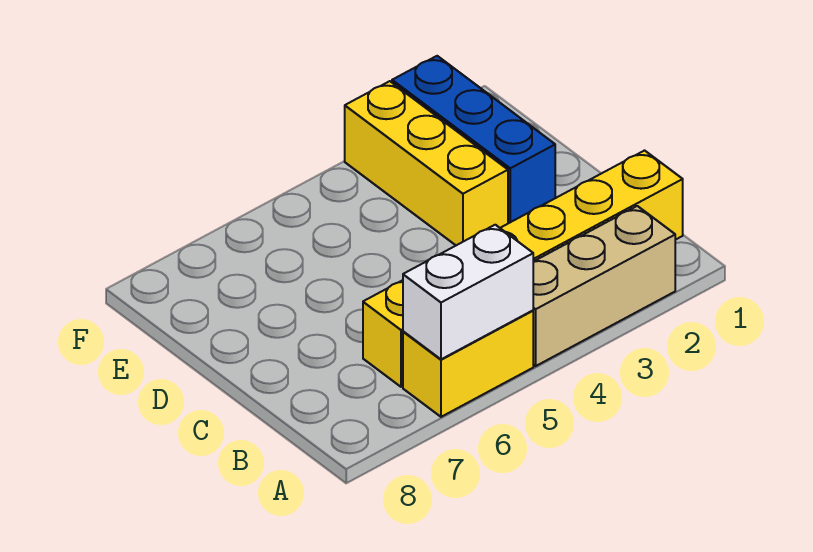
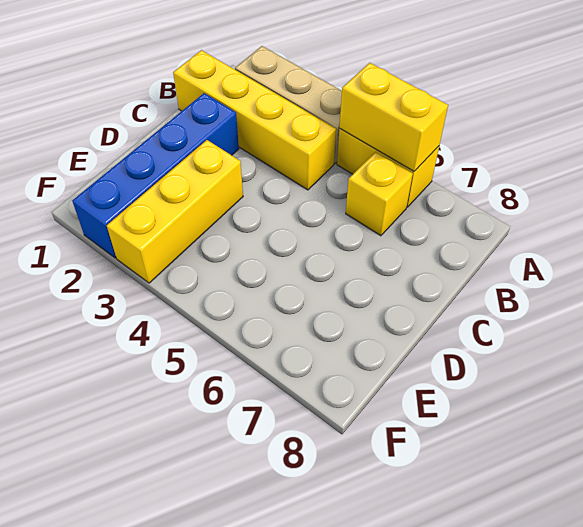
white 1x2 brick [403,225,533,359] -> yellow 1x2 brick [339,63,448,171]
blue 1x3 brick [392,56,555,223] -> blue 1x4 brick [72,93,239,258]

